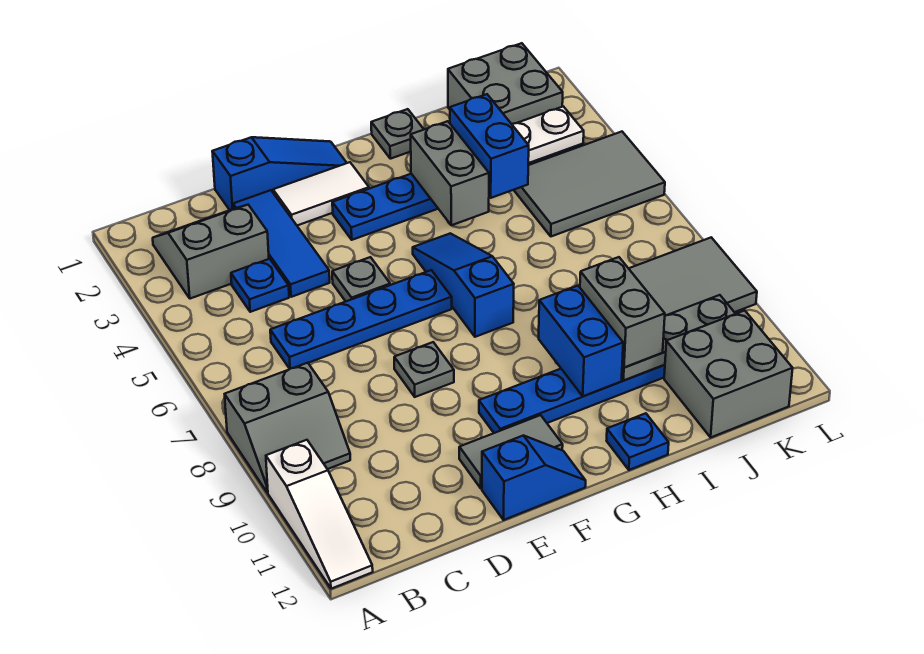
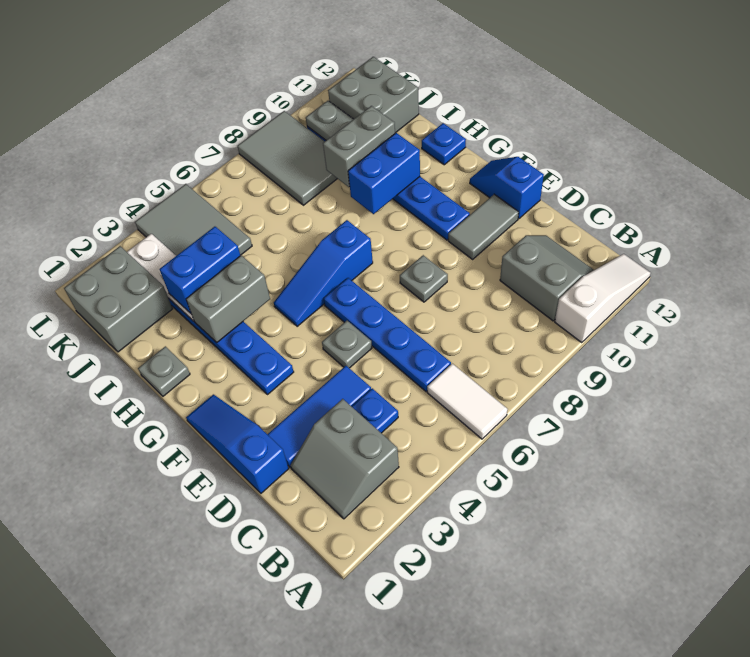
grey 2x2 slope [225,363,350,492] -> grey 2x2 slope moved to [500,235,594,321]
white 1x2 tile [273,162,369,225] -> white 1x2 tile moved to [427,364,508,439]
grey 1x2 tile [459,415,563,488] -> grey 1x2 tile turned to [448,194,519,259]

